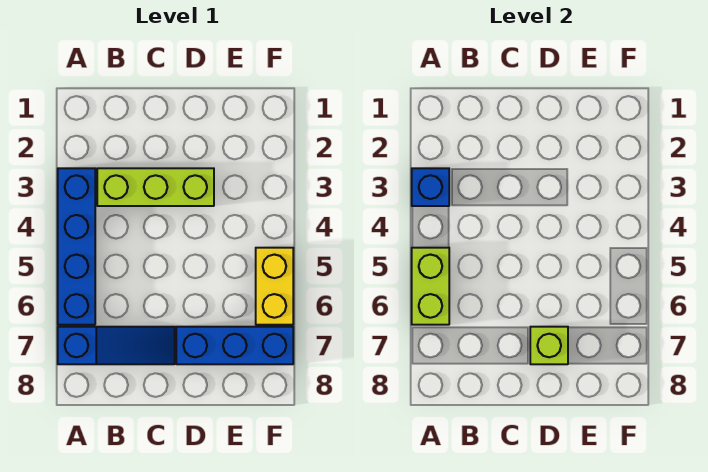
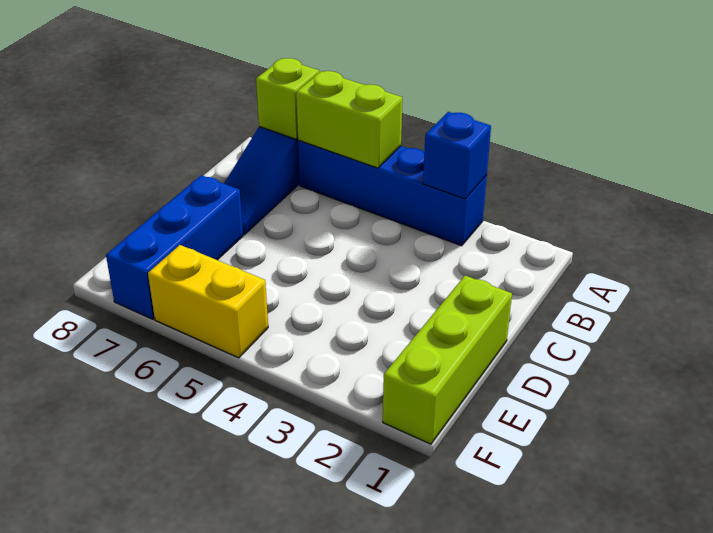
lime 1x3 brick [97,168,214,206] -> lime 1x3 brick moved to [383,276,512,444]
lime 1x1 brick [530,327,568,364] -> lime 1x1 brick moved to [256,58,319,139]

